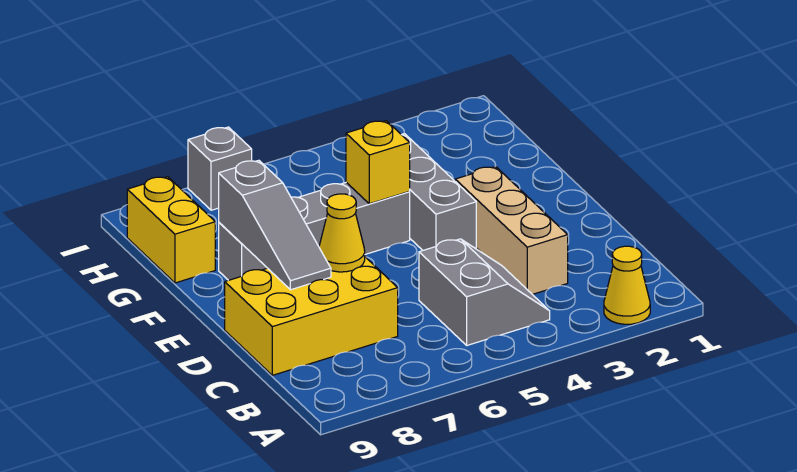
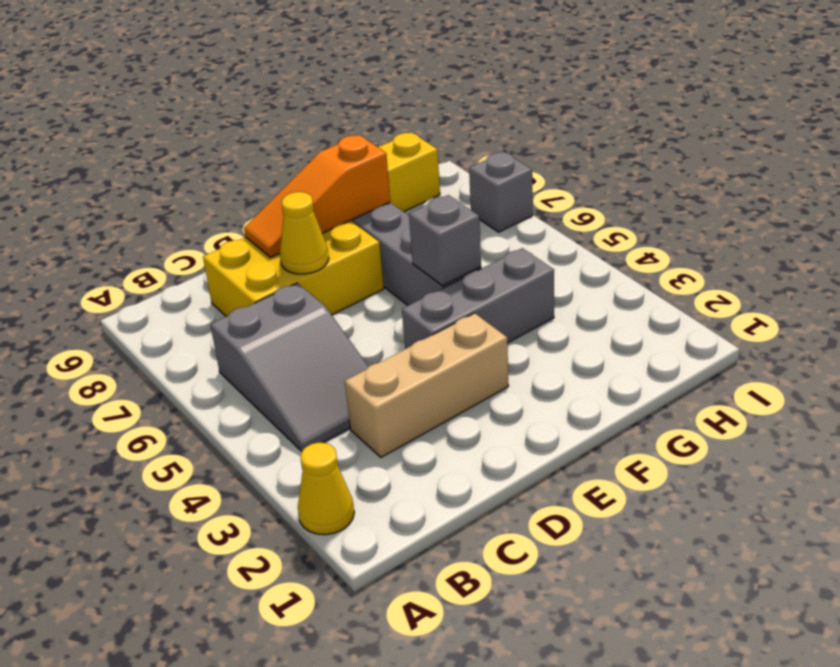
grey 2x2 slope [419,239,550,345] -> grey 2x3 slope [211,283,368,451]
yellow 2x3 brick [225,257,398,375] -> yellow 2x3 brick turned to [203,220,384,317]
grey 1x3 slope [219,160,331,290] -> orange 1x3 slope [244,135,390,257]
yellow 1x1 brick [346,121,410,204] -> grey 1x1 brick [409,195,481,286]

